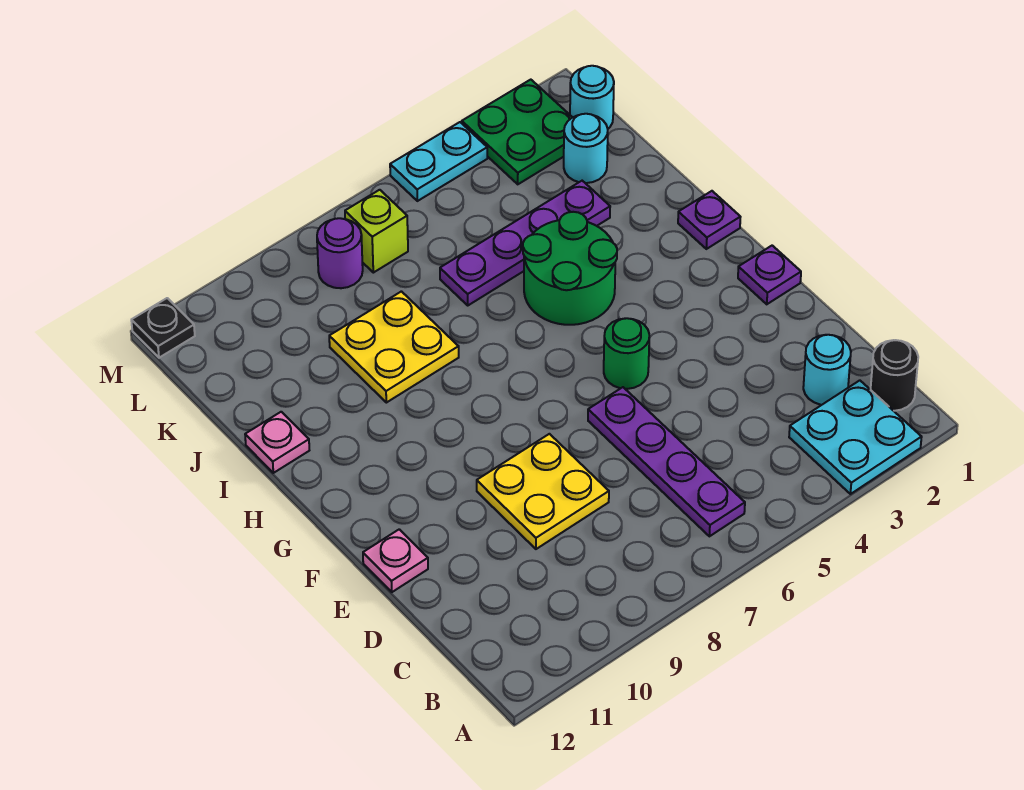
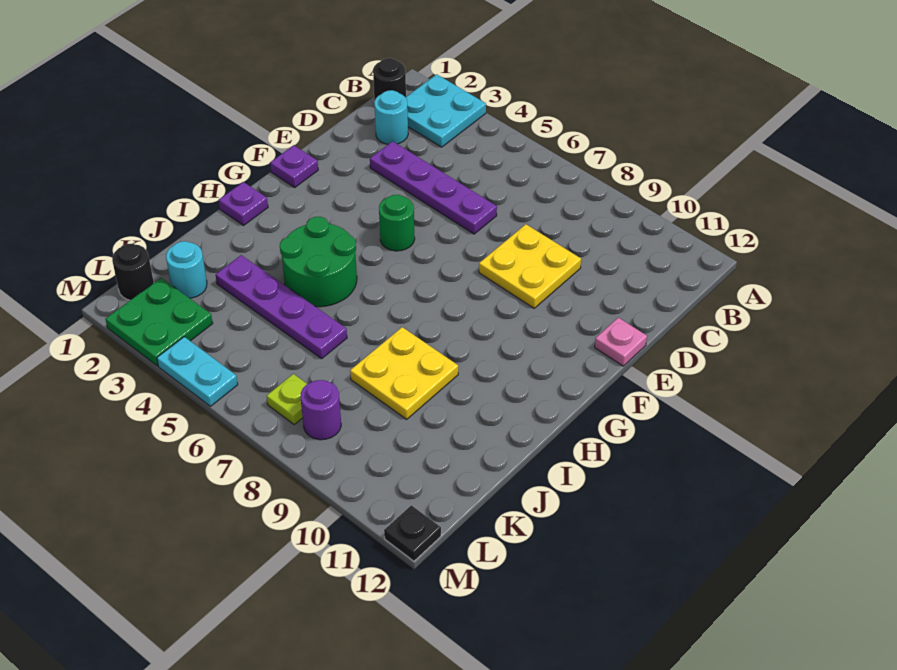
purple 1x4 plate [588,387,745,536] -> purple 1x4 plate turned to [370,141,497,234]
pink 1x1 plate [245,412,309,473] -> none
cyan 1x1 round brick [570,66,614,129] -> black 1x1 round brick [112,244,154,300]
lime 1x1 brick [345,190,408,273] -> lime 1x1 plate [267,374,307,424]

